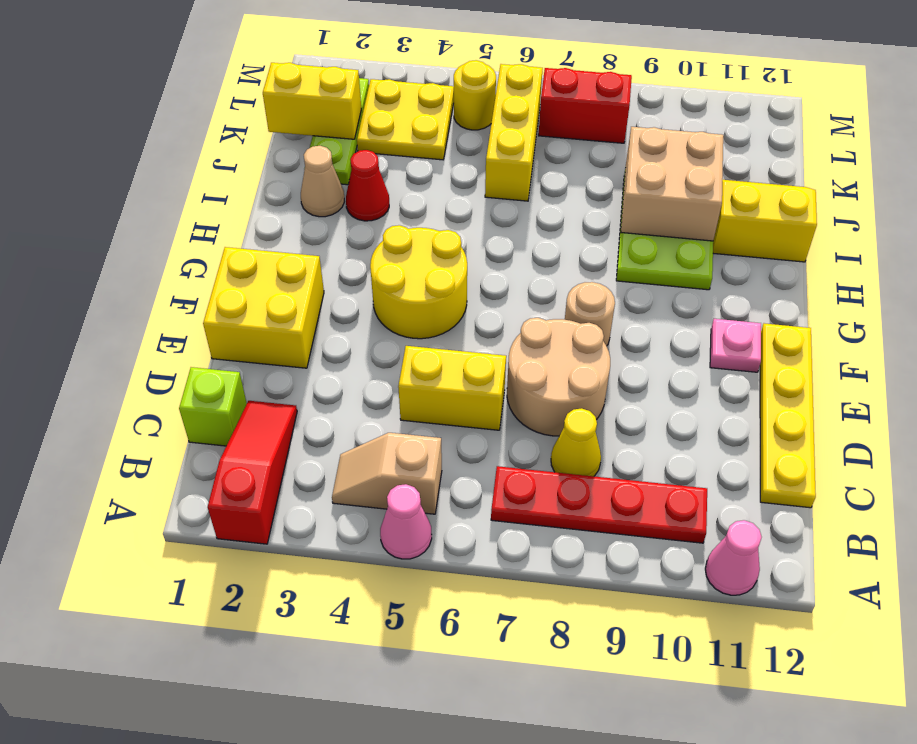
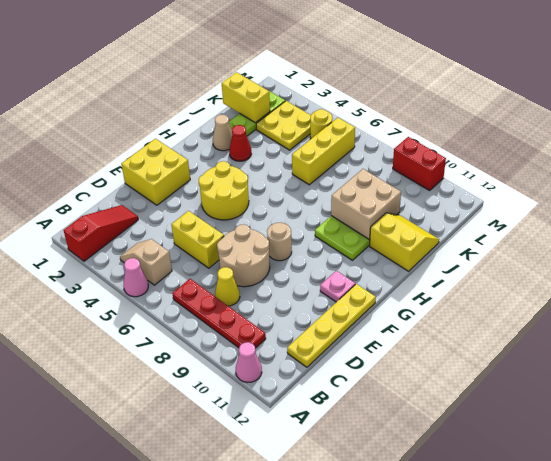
lime 1x1 brick [179,367,247,446] -> none
red 1x2 brick [539,68,632,143] -> red 1x2 brick moved to [393,137,446,190]

